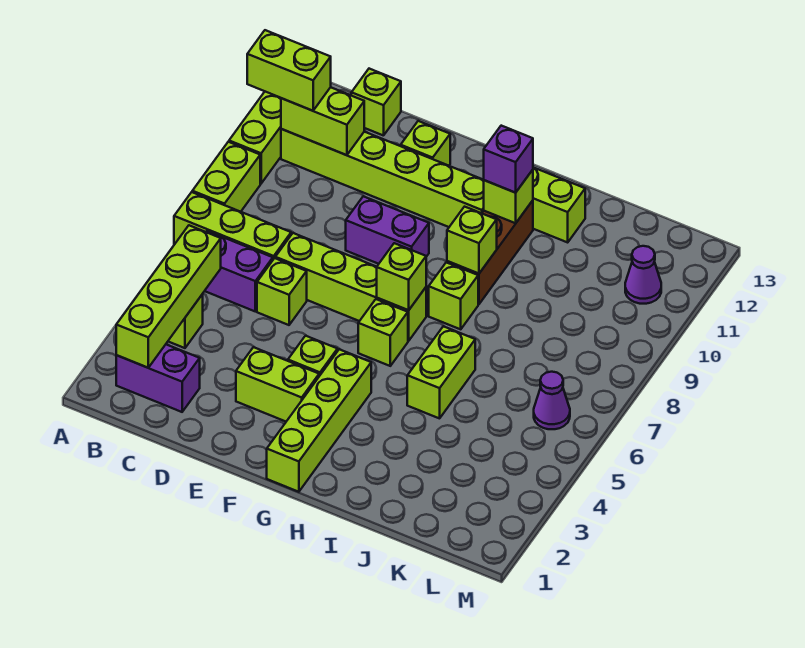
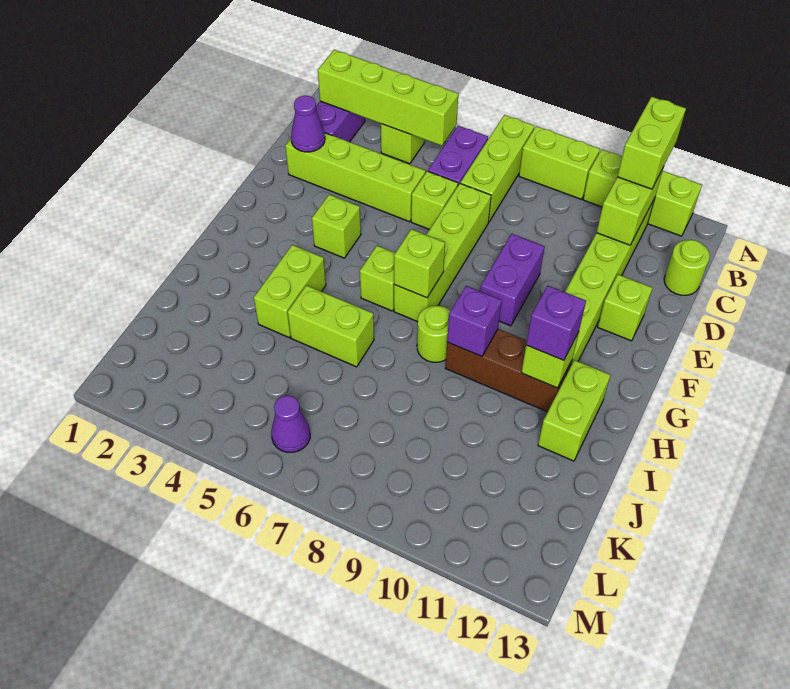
lime 1x1 brick [351,69,401,136] -> lime 1x1 round brick [664,240,710,295]
lime 1x2 brick [236,347,319,421] -> lime 1x2 brick moved to [254,245,326,338]
lime 1x4 brick [267,349,371,492] -> lime 1x4 brick moved to [285,133,426,222]
lime 1x1 brick [429,262,478,329] -> lime 1x1 round brick [417,306,451,362]
lime 1x1 brick [447,207,497,274] -> purple 1x1 brick [447,286,502,356]
purple 1x1 cone [625,246,661,304] -> purple 1x1 cone moved to [291,96,325,152]

